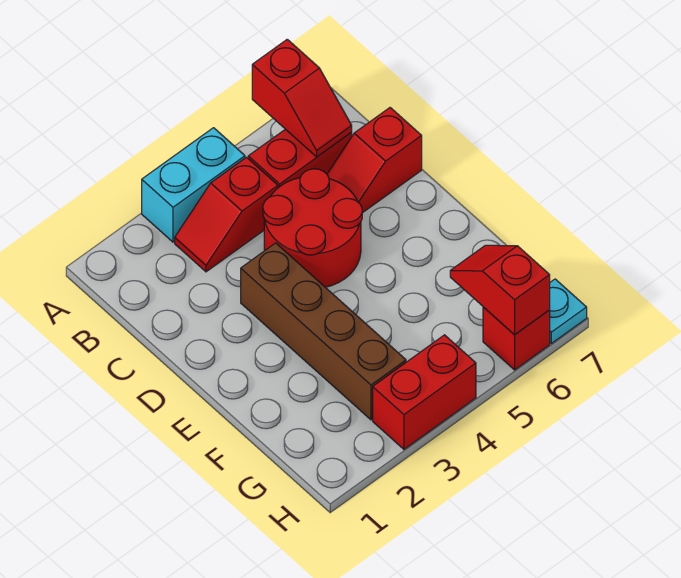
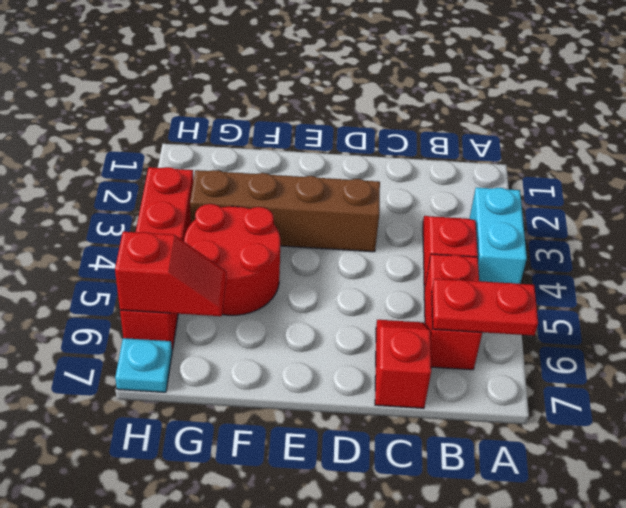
red 1x2 slope [252,39,352,157] -> red 1x2 plate [432,279,538,336]
red 2x2 round brick [263,169,362,287] -> red 2x2 round brick moved to [184,204,280,315]

